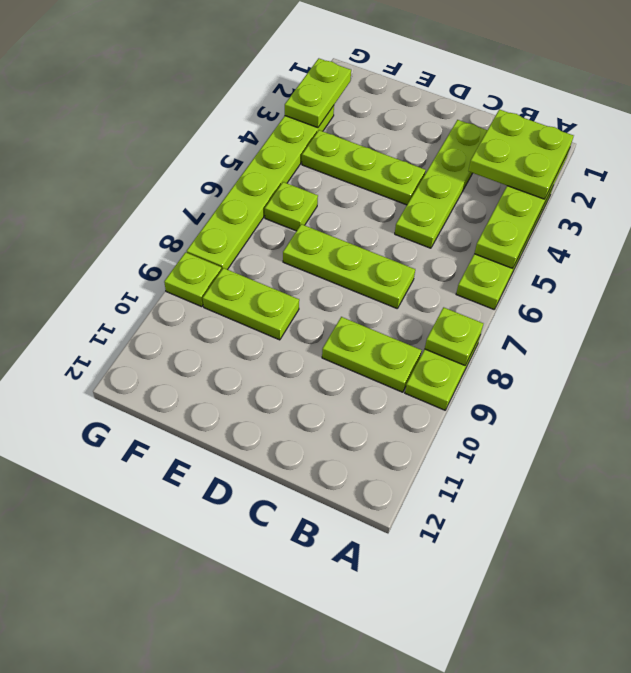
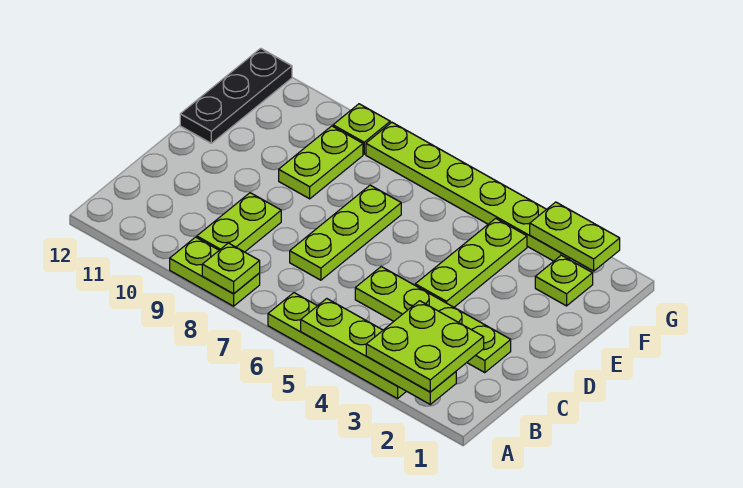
none -> black 1x3 plate [180,48,292,143]
lime 1x1 plate [265,182,318,231] -> lime 1x1 plate moved to [535,255,593,306]

